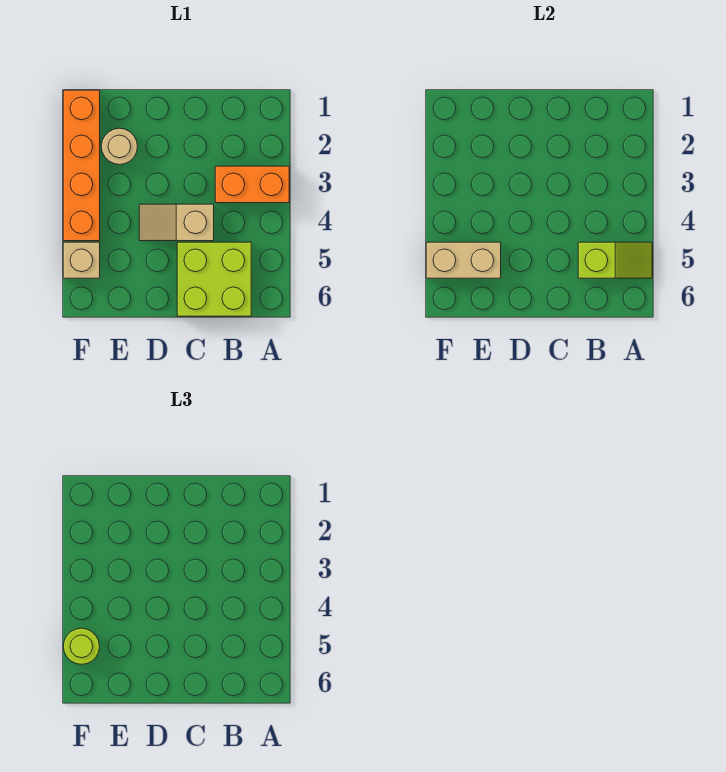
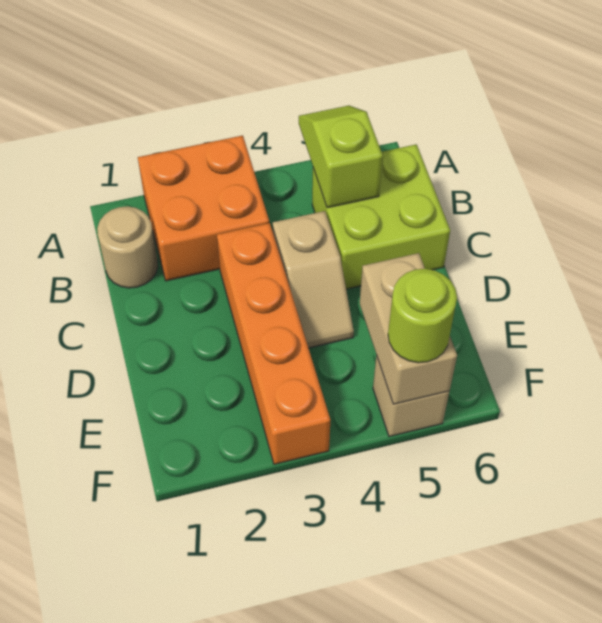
orange 1x2 brick [215,166,289,203] -> orange 2x2 brick [138,136,269,281]
tan 1x1 round brick [101,128,137,165] -> tan 1x1 round brick moved to [97,206,158,288]
orange 1x4 brick [63,90,100,241] -> orange 1x4 brick turned to [217,223,330,464]

